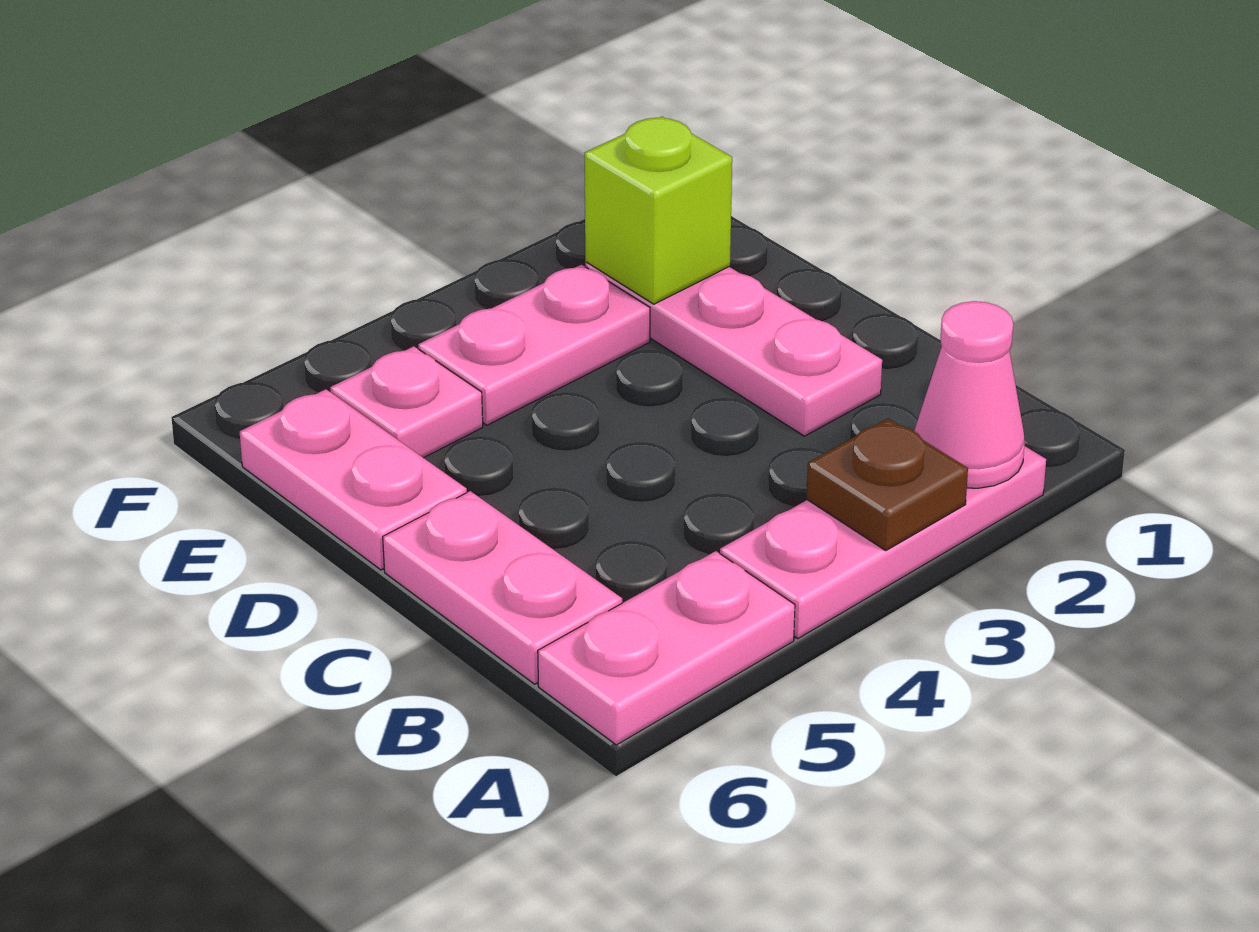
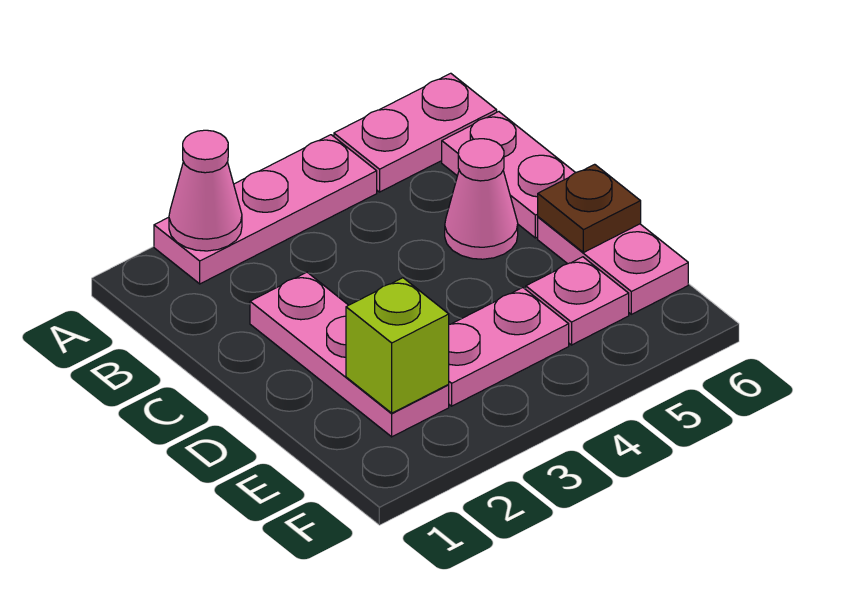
brown 1x1 plate [807,419,968,551] -> brown 1x1 plate moved to [538,164,641,253]
none -> pink 1x1 cone [445,139,518,259]

